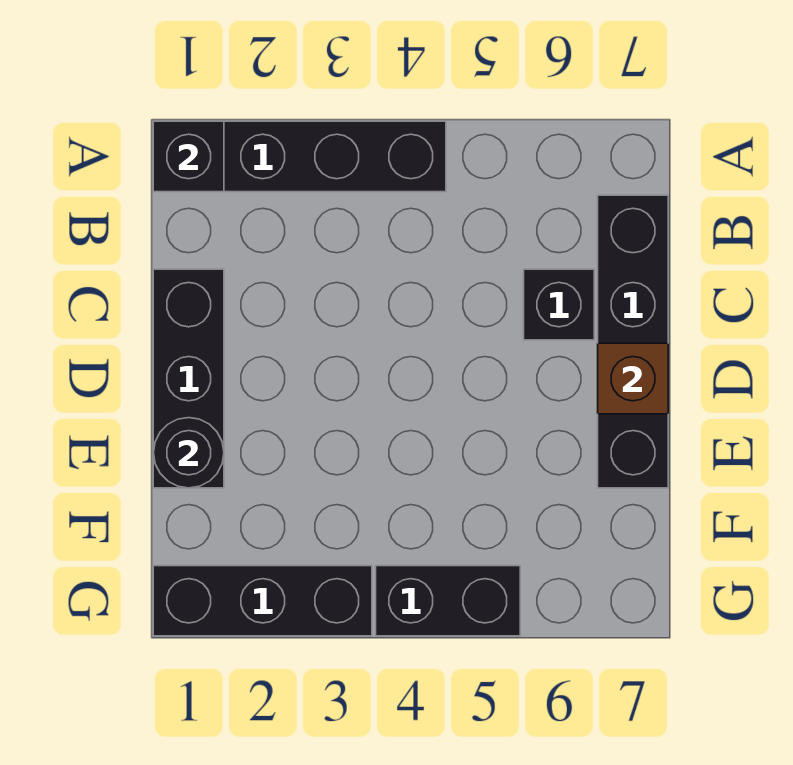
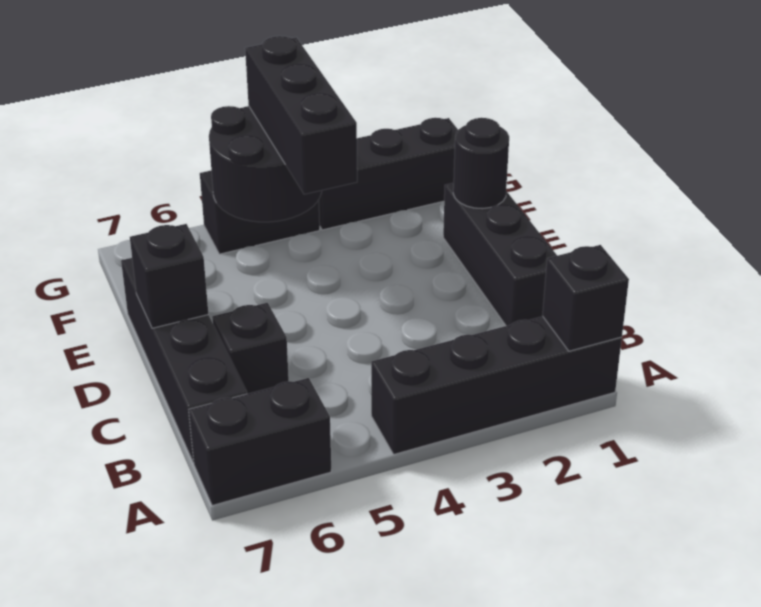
none -> black 1x2 brick [189,378,331,506]
brown 1x1 brick [598,343,668,414] -> black 1x1 brick [130,224,209,328]
none -> black 1x3 brick [245,36,357,194]
none -> black 2x2 round brick [209,106,322,222]

